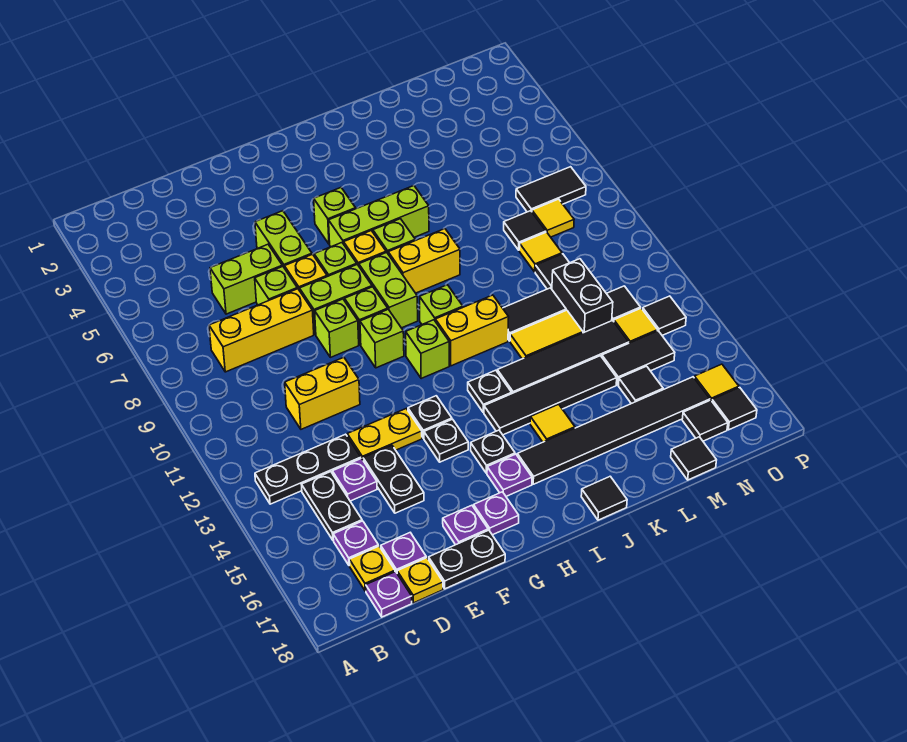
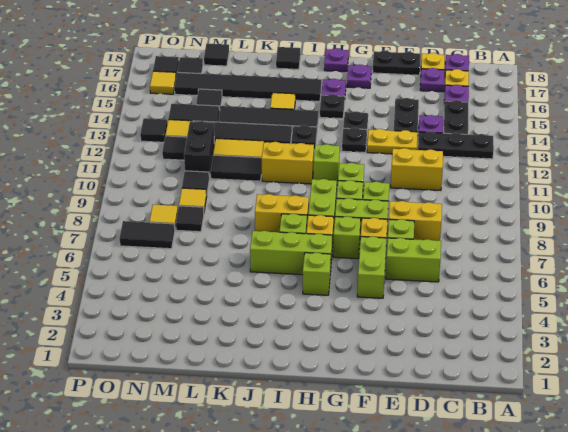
yellow 1x3 brick [209,289,314,372] -> yellow 1x2 brick [389,201,442,241]
purple 1x1 plate [443,505,488,545] -> purple 1x1 plate moved to [324,48,349,72]
lime 1x1 brick [420,285,463,324] -> none

